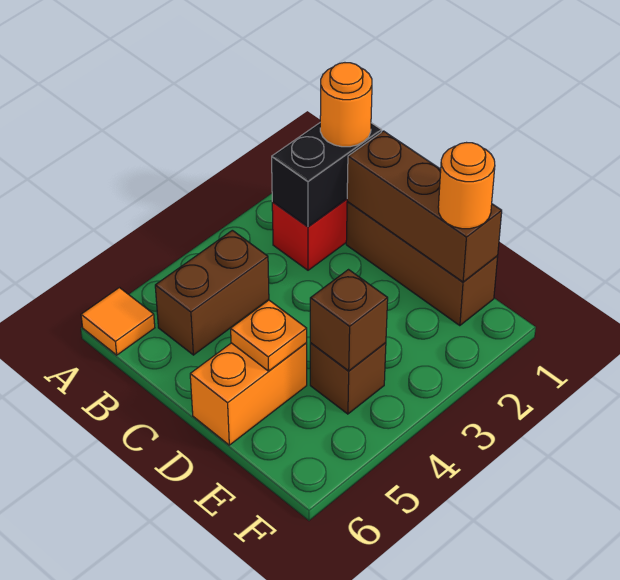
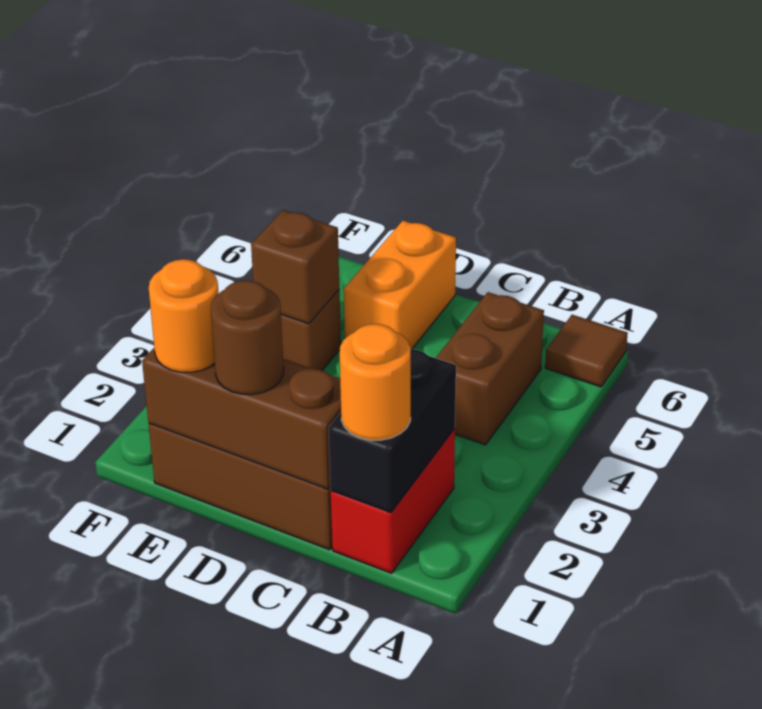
orange 1x1 tile [81,288,155,355] -> brown 1x1 tile [545,315,628,387]
none -> brown 1x1 round brick [211,280,284,395]
orange 1x1 plate [231,300,307,371] -> none

